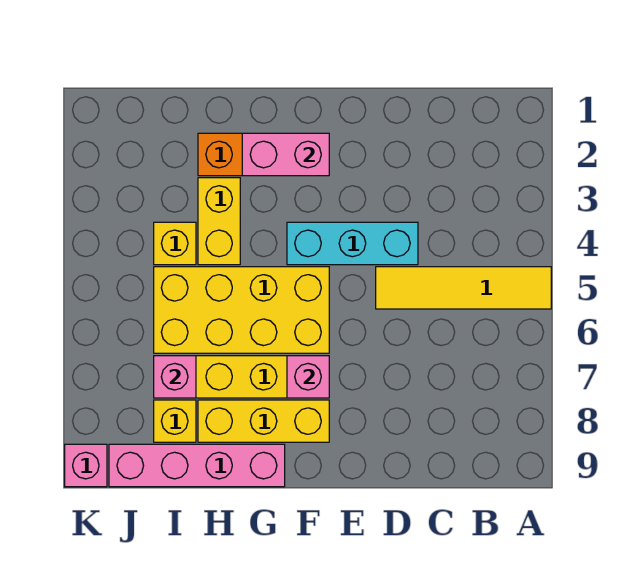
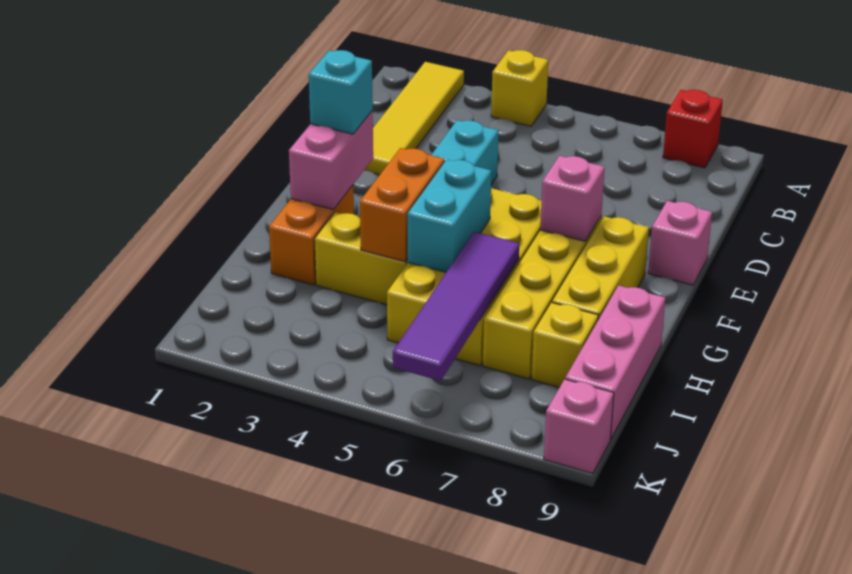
yellow 1x4 tile [376,267,551,309] -> yellow 1x4 tile moved to [364,62,464,175]
none -> red 1x1 brick [663,90,723,168]
none -> cyan 1x1 brick [309,50,373,134]
none -> orange 1x2 brick [360,148,444,262]
none -> cyan 1x2 brick [408,160,491,272]
pink 1x4 brick [109,444,285,487] -> pink 1x3 brick [565,285,665,439]
none -> purple 1x4 tile [393,232,519,381]
yellow 1x1 brick [154,222,196,265] -> yellow 1x1 brick moved to [491,50,548,126]
pink 1x1 brick [154,356,196,398] -> pink 1x1 brick moved to [648,201,712,285]

